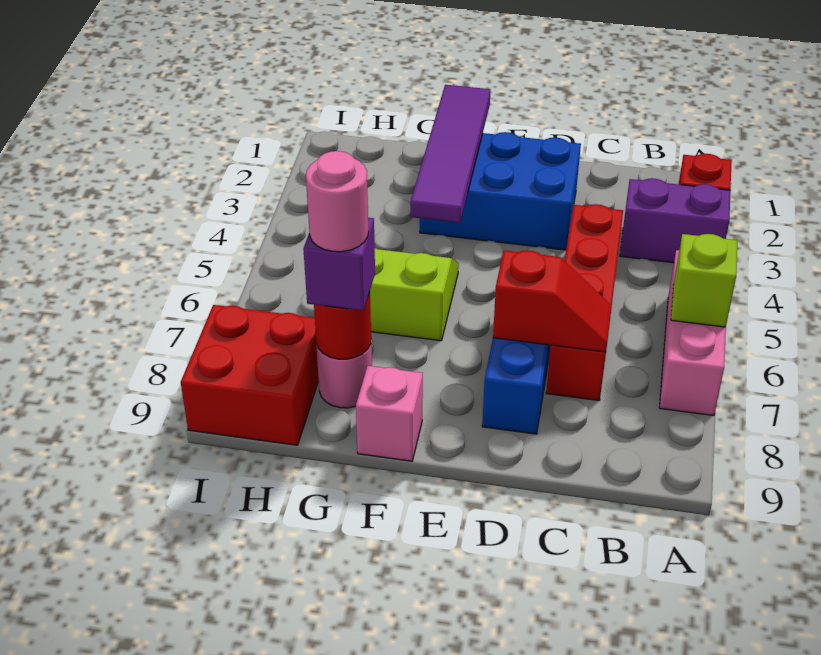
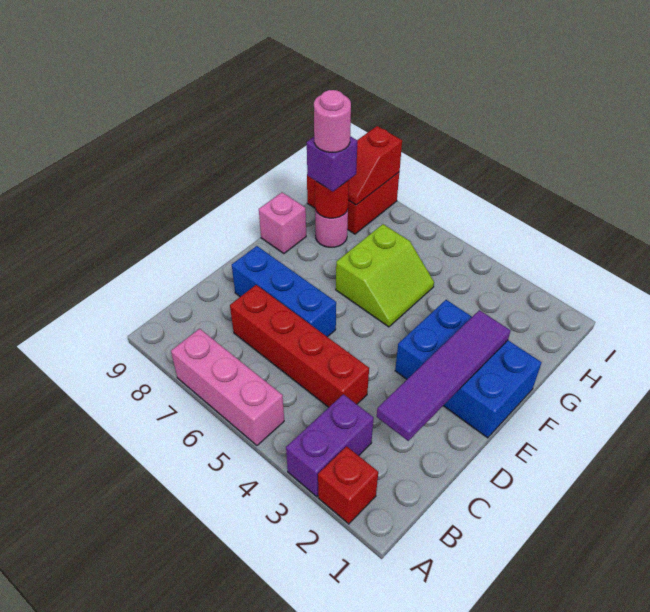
lime 1x1 brick [671,234,737,327] -> none
red 1x2 slope [493,250,612,352] -> red 1x2 slope moved to [348,126,402,205]
blue 2x3 brick [420,132,581,250] -> blue 2x3 brick turned to [395,300,542,438]
purple 1x4 tile [411,85,490,223] -> purple 1x4 tile turned to [377,310,511,441]

